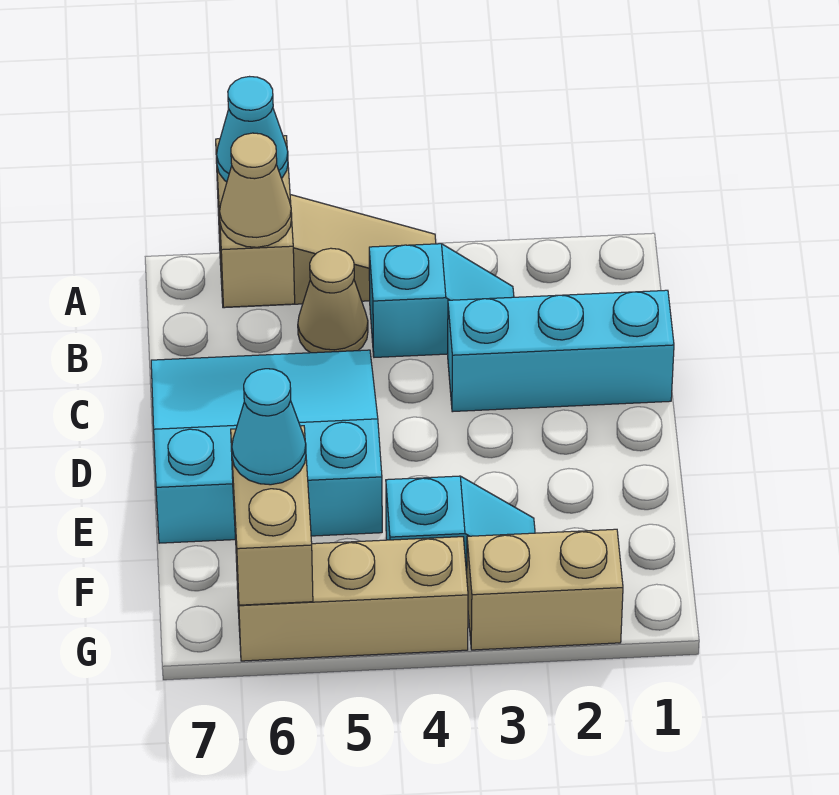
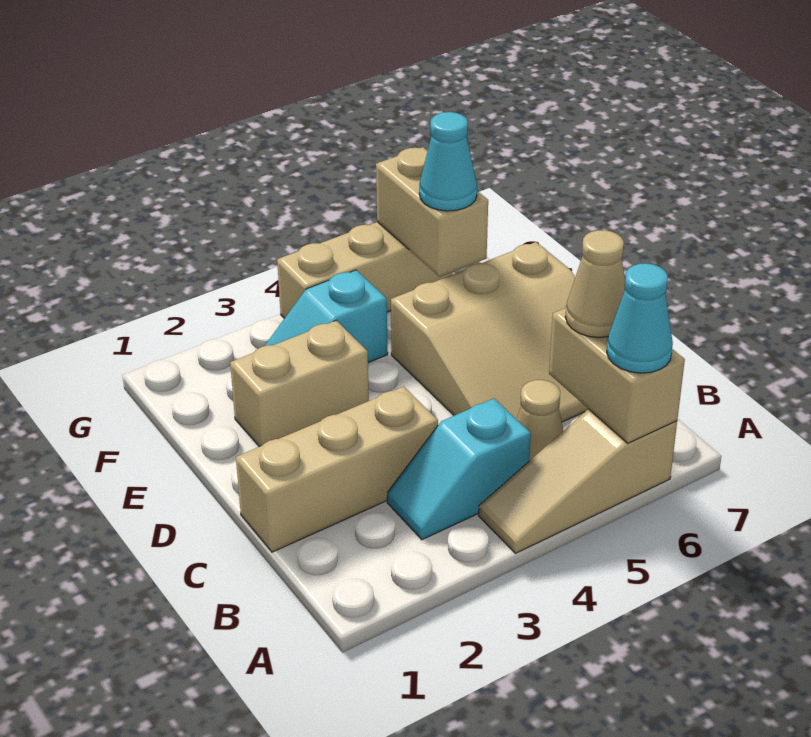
cyan 1x3 brick [448,290,674,412] -> tan 1x3 brick [236,387,438,552]
cyan 3x3 slope [151,350,382,543] -> tan 3x3 slope [391,242,588,422]
tan 1x2 brick [467,529,623,650] -> tan 1x2 brick moved to [230,321,369,447]

